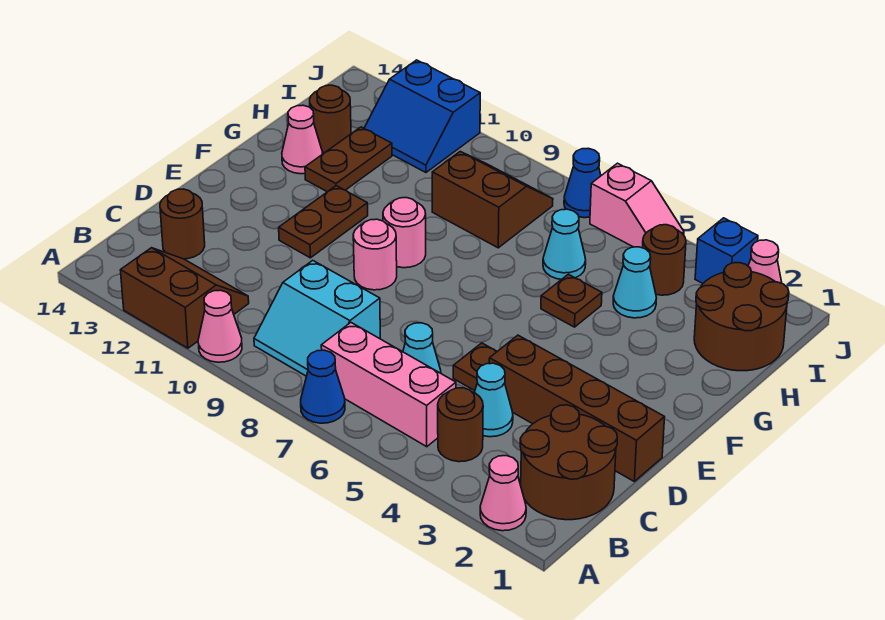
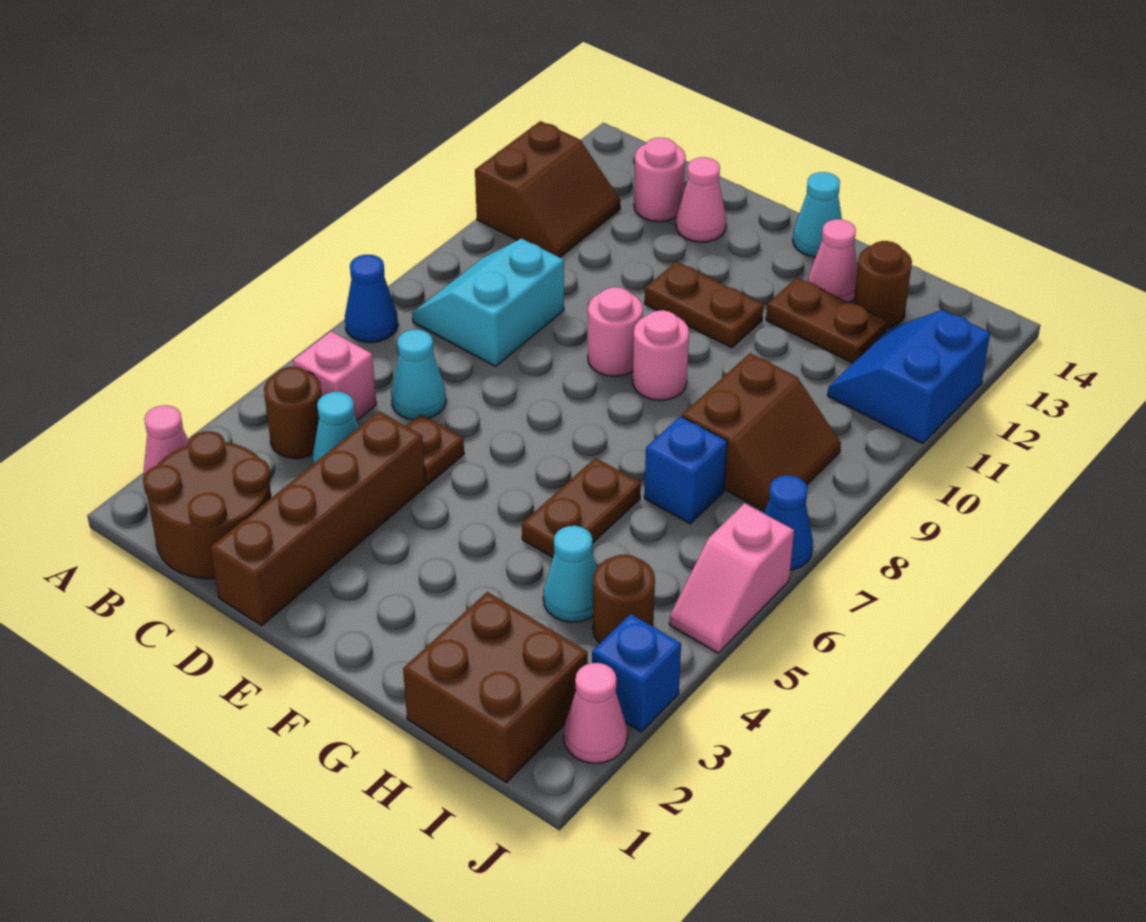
pink 1x1 cone [198,290,242,362] -> pink 1x1 cone moved to [676,157,726,242]
pink 1x3 brick [321,323,456,447] -> pink 1x1 brick [293,331,376,421]
brown 1x1 round brick [160,189,205,259] -> pink 1x1 round brick [634,138,686,222]
brown 1x1 plate [541,274,602,327] -> brown 1x2 plate [522,458,641,557]
brown 2x2 round brick [694,263,789,371] -> brown 2x2 brick [403,592,588,782]
cyan 1x1 cone [543,209,586,279] -> cyan 1x1 cone moved to [793,172,842,257]
none -> blue 1x1 brick [644,416,727,524]

